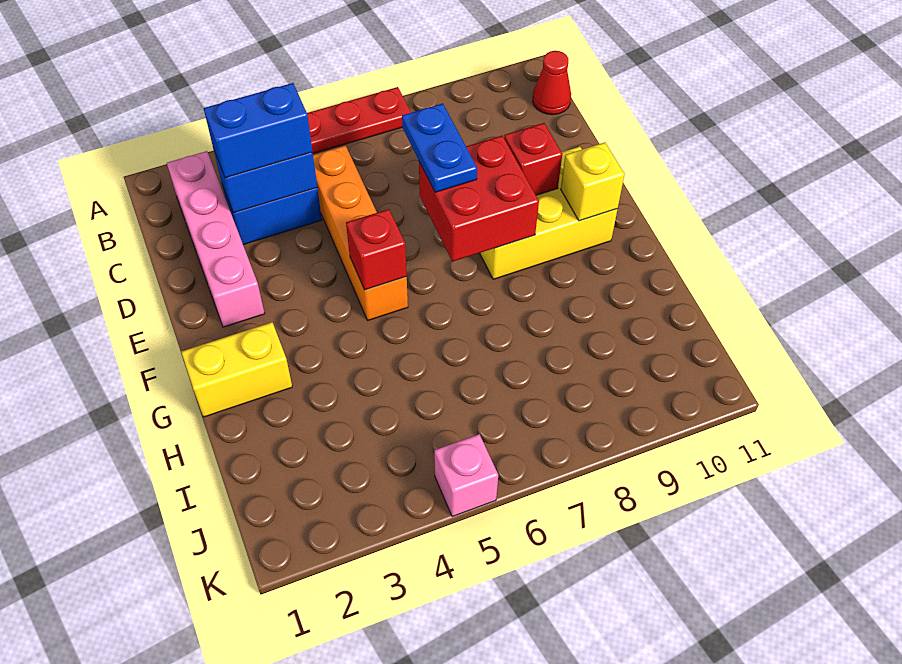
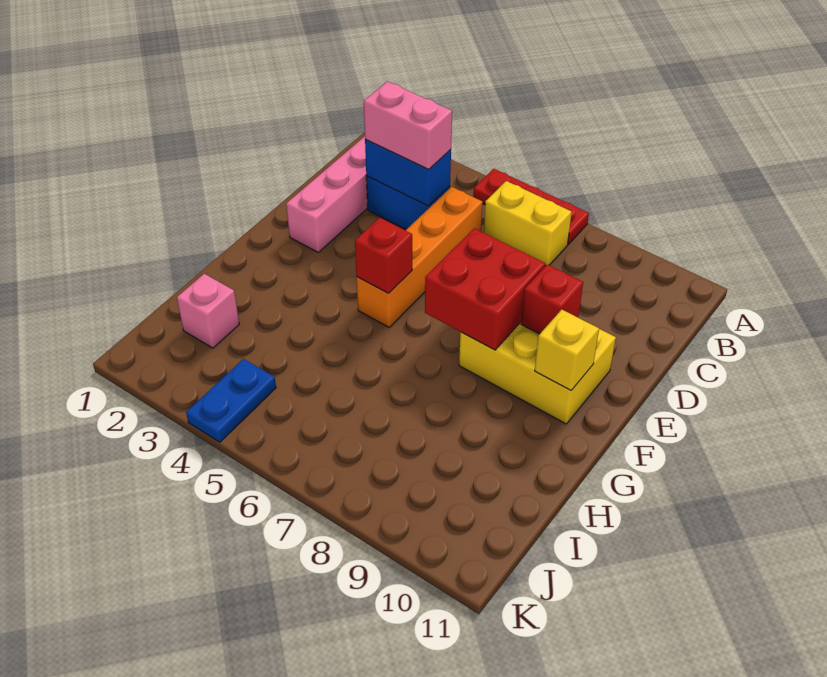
red 1x1 cone [533,51,571,115] -> none
blue 1x2 brick [204,83,313,178] -> pink 1x2 brick [364,81,452,169]
blue 1x2 plate [402,103,477,192] -> blue 1x2 plate moved to [186,359,276,442]
yellow 1x2 brick [181,322,292,417] -> yellow 1x2 brick moved to [484,181,572,266]
pink 1x1 brick [434,434,498,517] -> pink 1x1 brick moved to [177,274,239,348]

